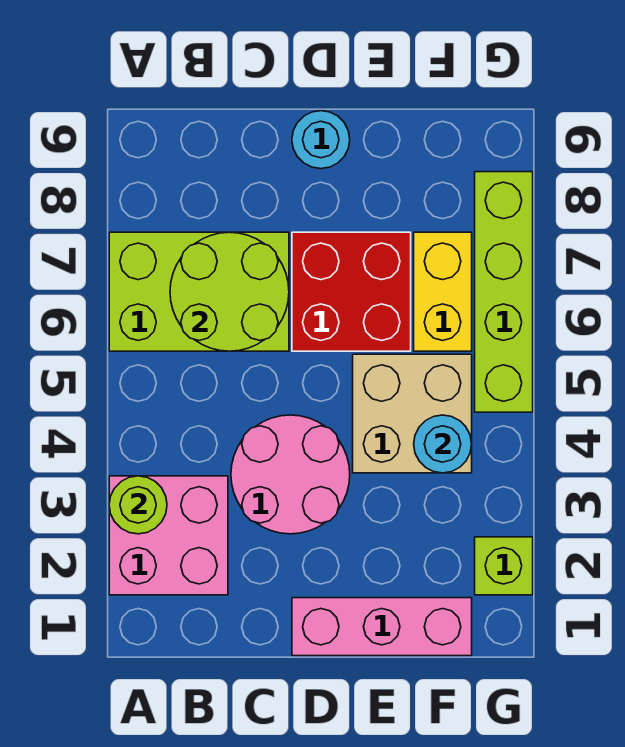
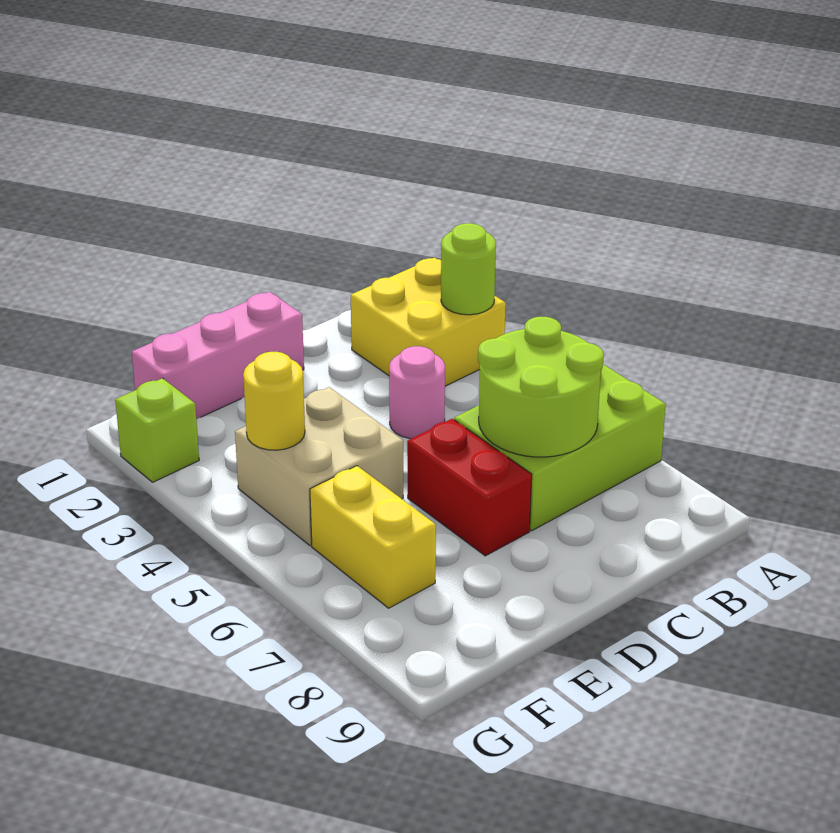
pink 2x2 brick [109,476,228,595] -> yellow 2x2 brick [351,258,506,386]
pink 2x2 round brick [231,415,350,534] -> pink 1x1 round brick [389,346,445,439]
red 2x2 brick [292,232,411,351] -> red 1x2 brick [407,419,532,556]
cyan 1x1 round brick [292,111,350,169] -> none
cyan 1x1 round brick [414,415,472,473] -> yellow 1x1 round brick [243,352,305,450]
lime 1x4 brick [475,172,533,412] -> none

